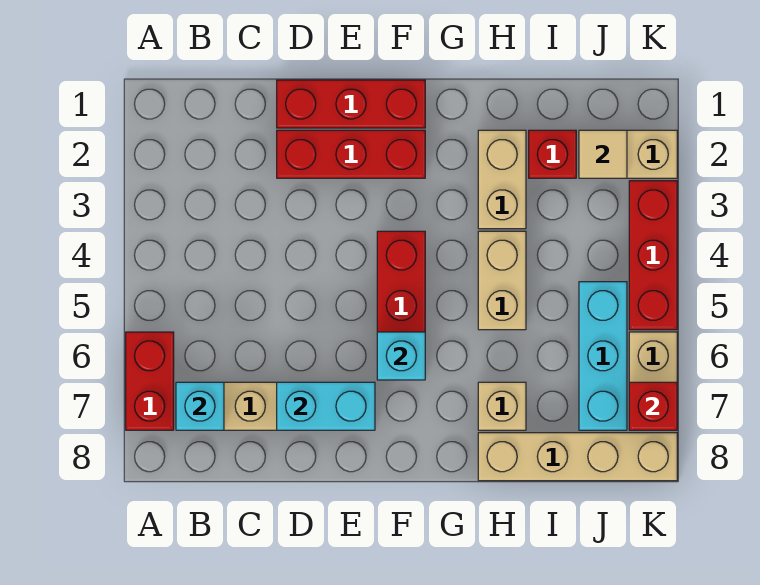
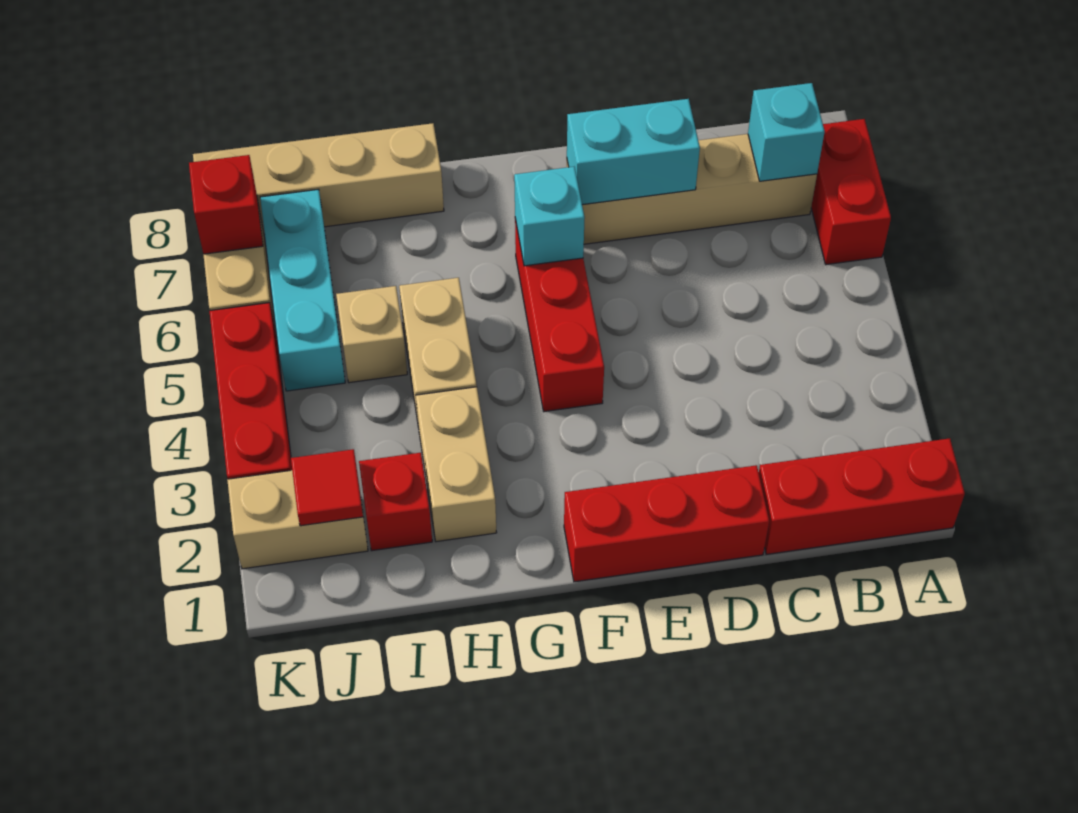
red 1x3 brick [277,130,425,178] -> red 1x3 brick moved to [759,438,965,554]
tan 1x1 brick [478,382,526,430] -> tan 1x1 brick moved to [336,286,407,383]
tan 1x1 tile [579,130,627,178] -> red 1x1 tile [291,449,363,526]

